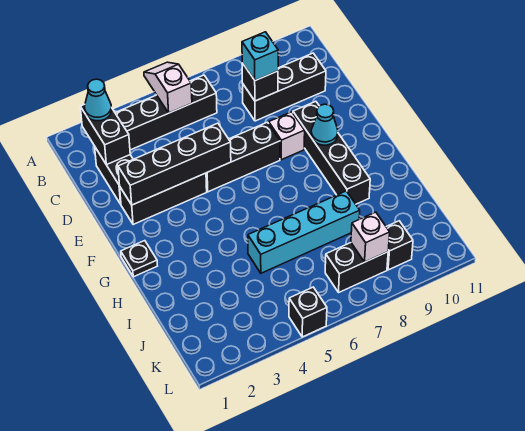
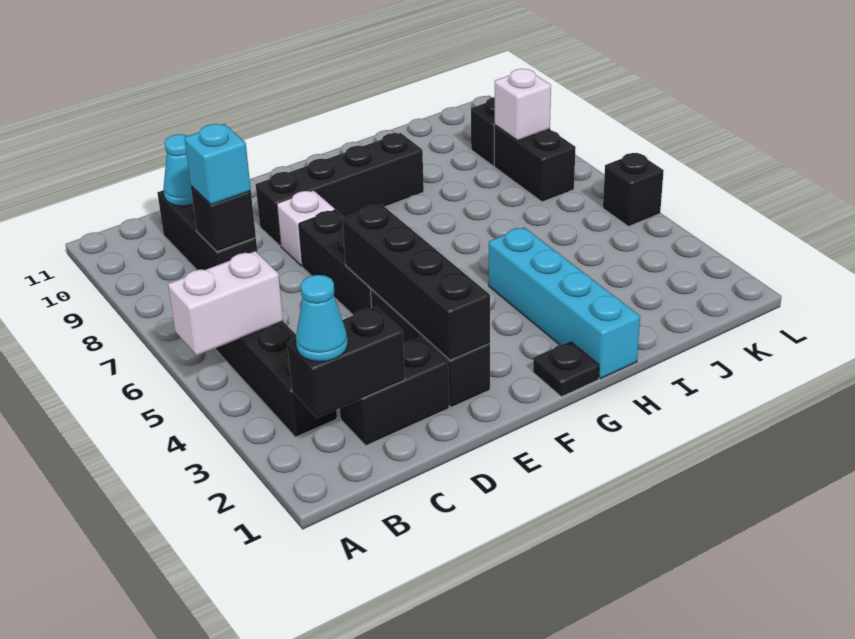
white 1x2 slope [144,62,192,113] -> white 1x2 brick [168,251,283,355]
cyan 1x1 cone [311,104,338,145] -> cyan 1x1 cone moved to [163,134,193,206]
cyan 1x4 brick [248,191,360,273] -> cyan 1x4 brick moved to [489,227,640,378]

